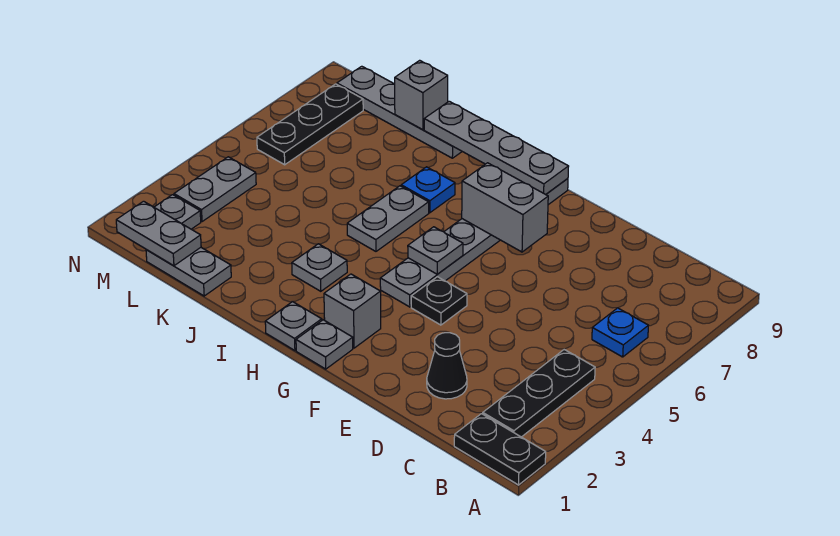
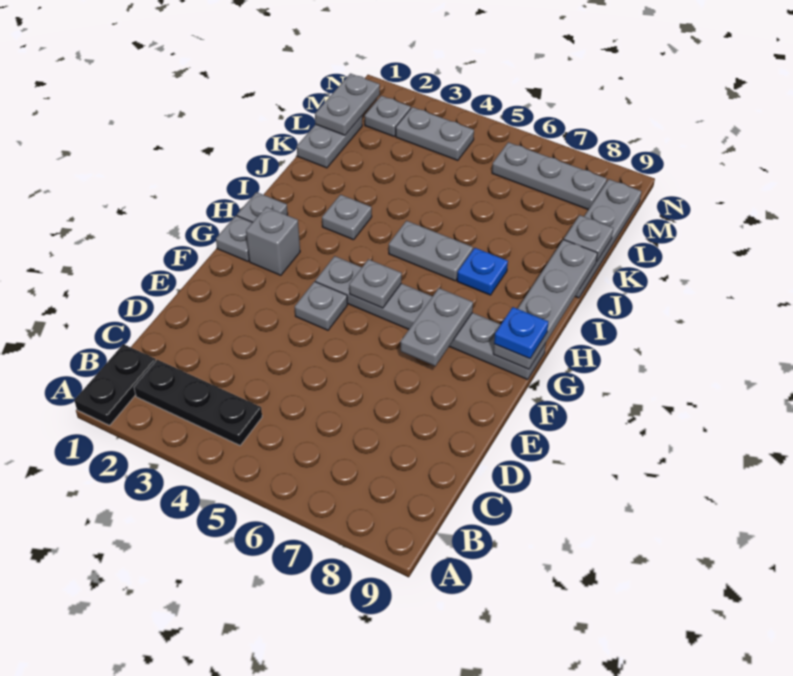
blue 1x1 plate [592,308,649,357] -> blue 1x1 plate moved to [494,307,548,359]
black 1x1 cone [427,333,467,399] -> none
black 1x1 plate [411,277,467,325] -> grey 1x1 plate [295,282,347,330]
grey 1x2 brick [462,163,548,252] -> grey 1x2 plate [401,288,473,366]
grey 1x1 brick [395,60,448,130] -> grey 1x1 plate [564,215,613,262]
black 1x3 plate [257,84,363,165] -> grey 1x3 plate [492,142,607,210]

